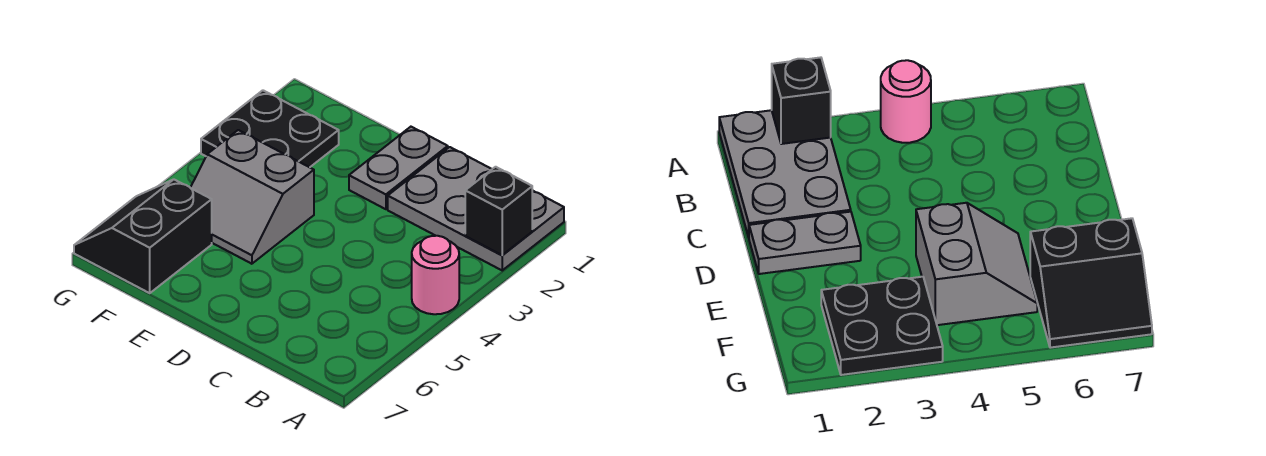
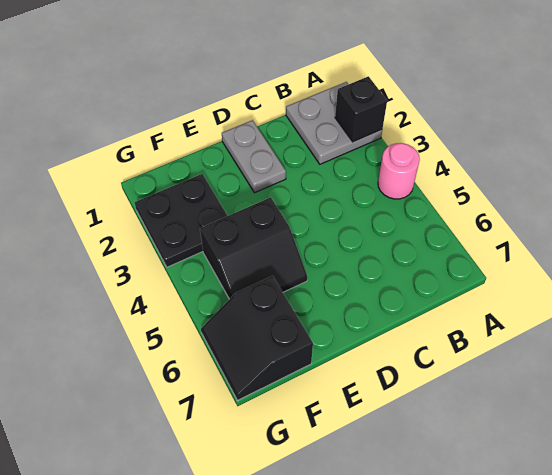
grey 2x3 plate [388,147,564,270] -> grey 2x2 plate [286,82,382,164]
grey 2x2 slope [190,130,314,264] -> black 2x2 slope [200,197,308,299]

